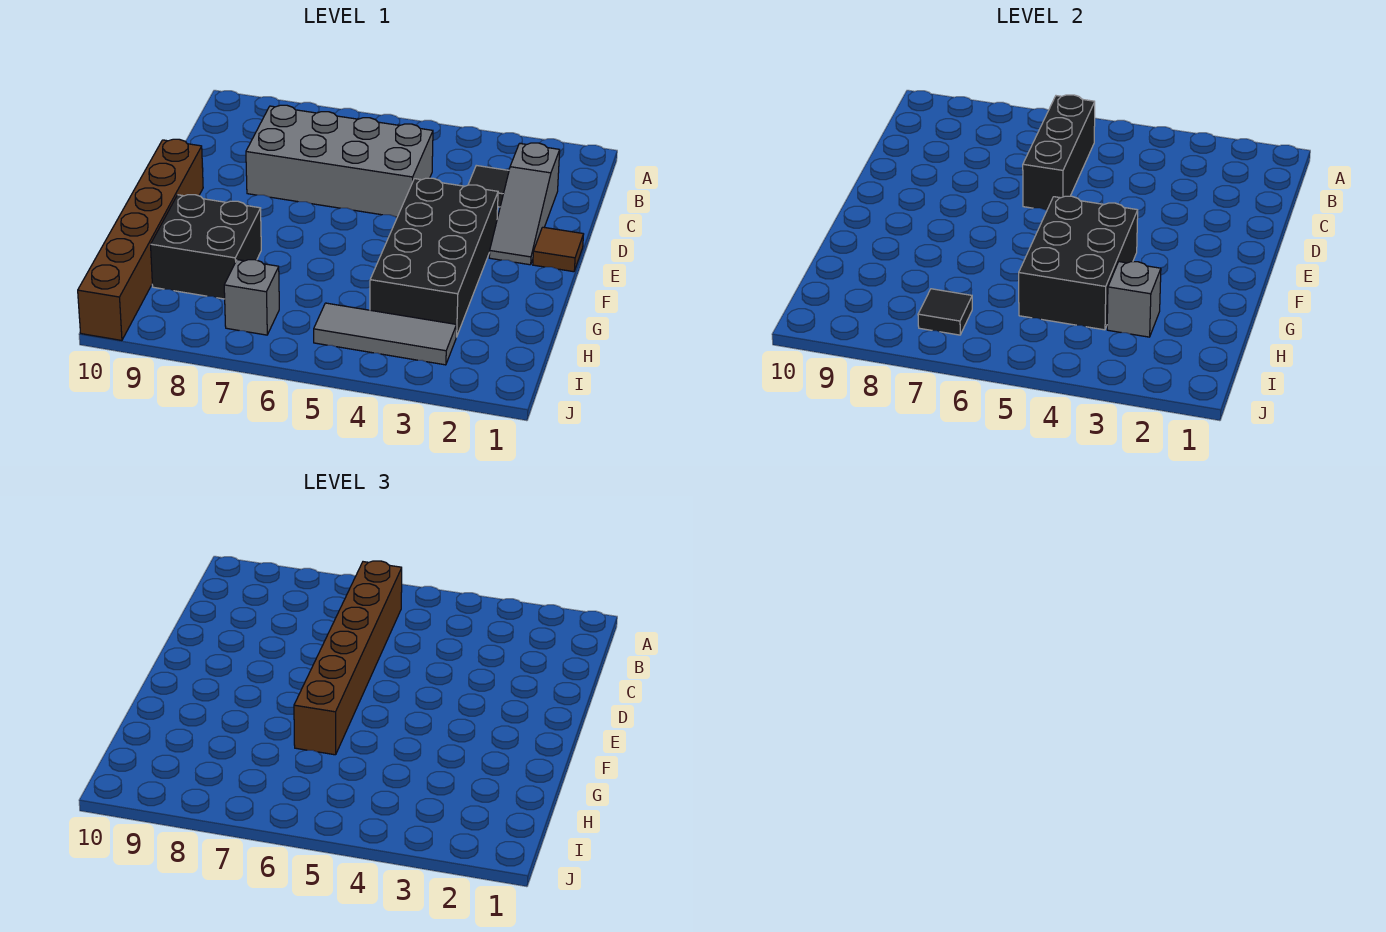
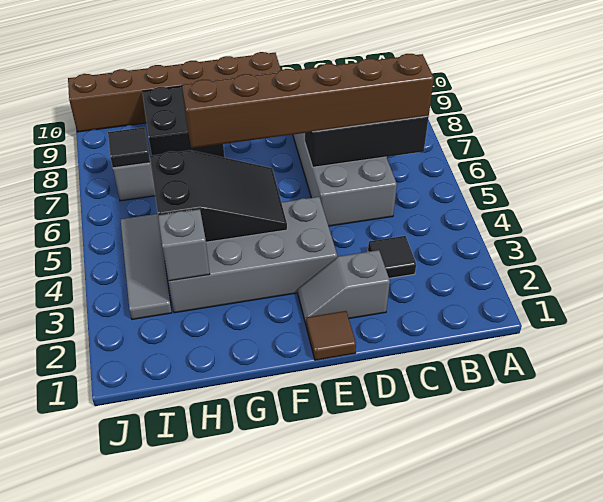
grey 1x3 slope [489,143,560,265] -> grey 1x2 slope [298,250,390,324]
black 2x4 brick [370,178,498,337] -> grey 2x4 brick [168,197,337,313]
black 2x3 brick [1019,196,1138,330] -> black 2x3 slope [150,150,287,242]

